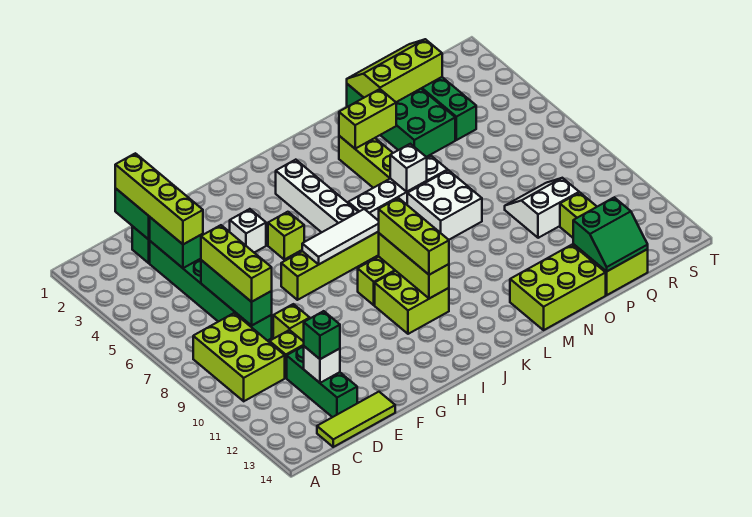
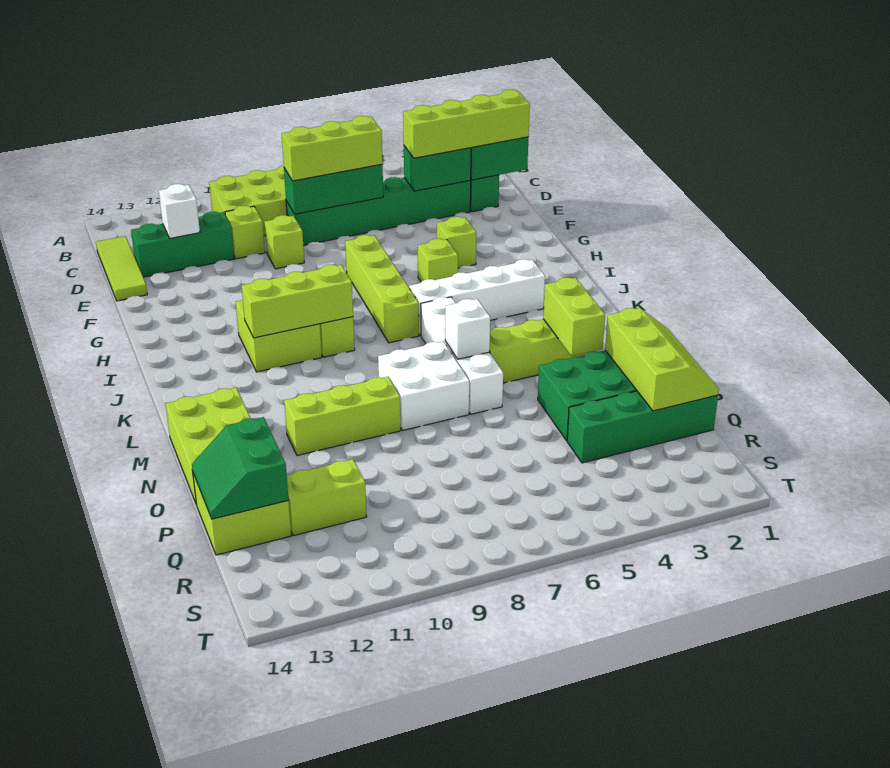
green 1x1 brick [304,311,340,359] -> none
white 1x1 brick [230,209,266,252] -> lime 1x1 brick [437,217,476,268]
white 1x3 tile [302,209,379,265] -> none
lime 1x3 brick [378,198,449,275] -> lime 1x3 brick moved to [284,377,401,456]
white 2x2 slope [505,178,579,238] -> none

